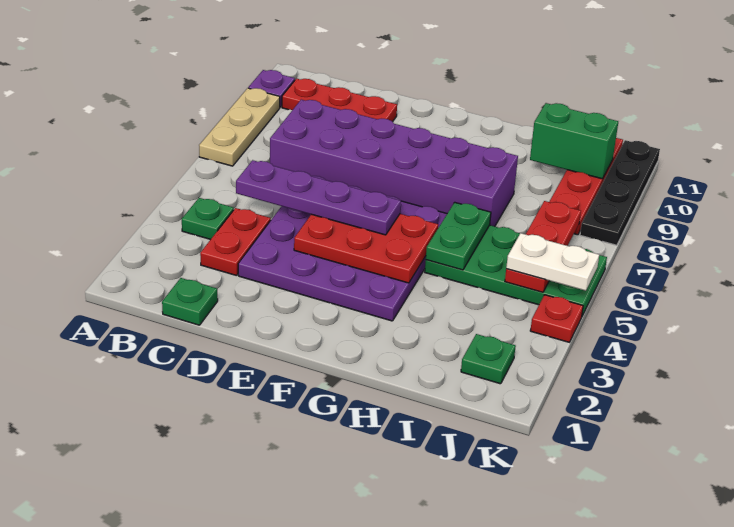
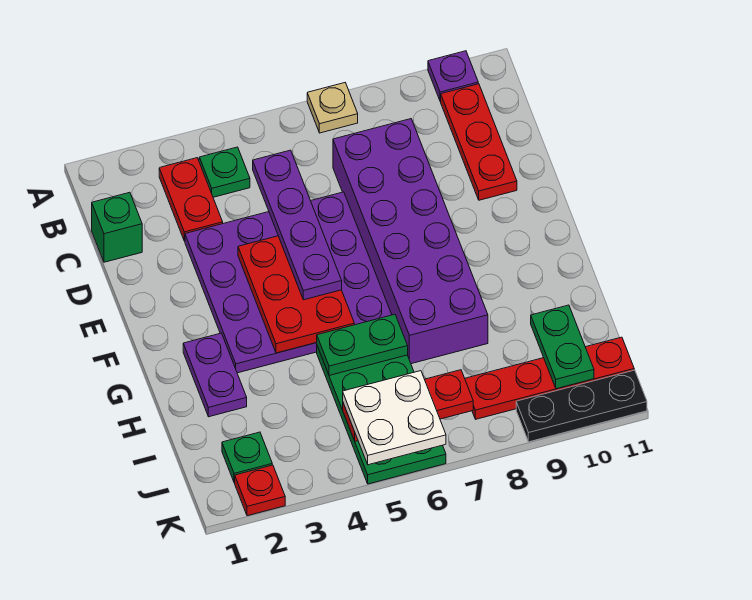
tan 1x3 plate [199,88,280,166] -> tan 1x1 plate [307,83,358,133]
green 1x1 plate [162,278,218,325] -> green 1x1 brick [92,192,142,262]
red 1x2 plate [200,208,271,276] -> red 1x2 plate turned to [159,158,223,241]
none -> purple 1x2 plate [183,333,247,417]
green 1x2 brick [530,103,618,179] -> green 1x2 plate [531,305,594,389]
white 1x2 plate [506,233,599,291] -> white 2x2 plate [343,371,446,465]
red 1x1 plate [530,295,583,342] -> red 1x1 plate moved to [235,465,285,516]
black 1x4 plate [580,140,660,245] -> black 1x3 plate [516,370,647,442]

